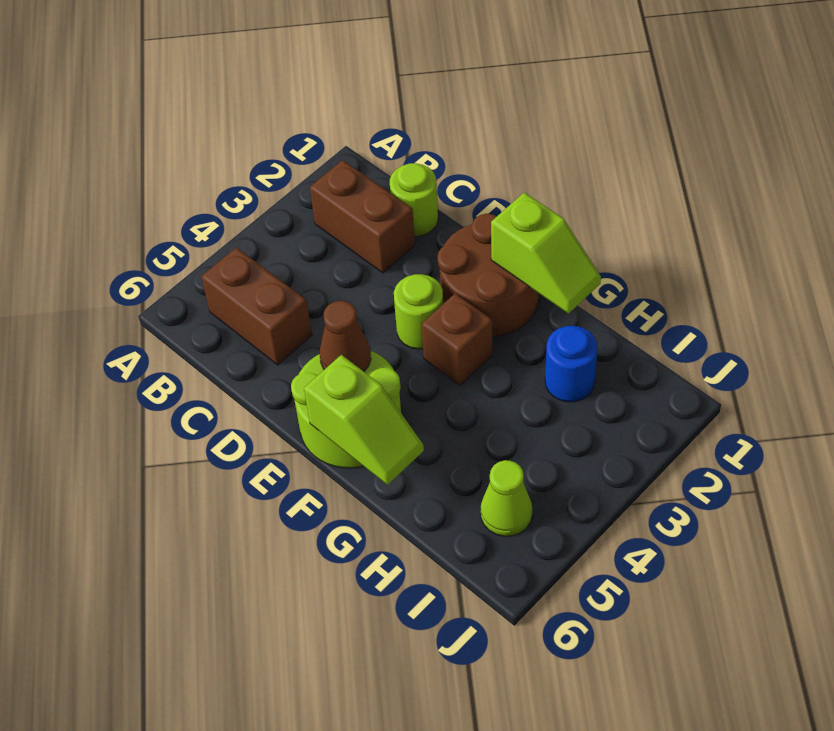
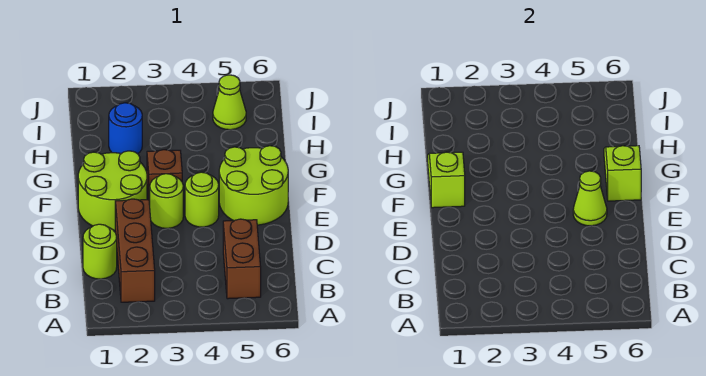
brown 1x2 brick [310,160,415,273] -> brown 1x3 brick [115,199,155,302]
brown 2x2 round brick [438,214,539,337] -> lime 2x2 round brick [78,151,147,230]
none -> lime 1x1 round brick [185,172,219,227]
brown 1x1 cone [320,301,371,371] -> lime 1x1 cone [573,171,607,226]

